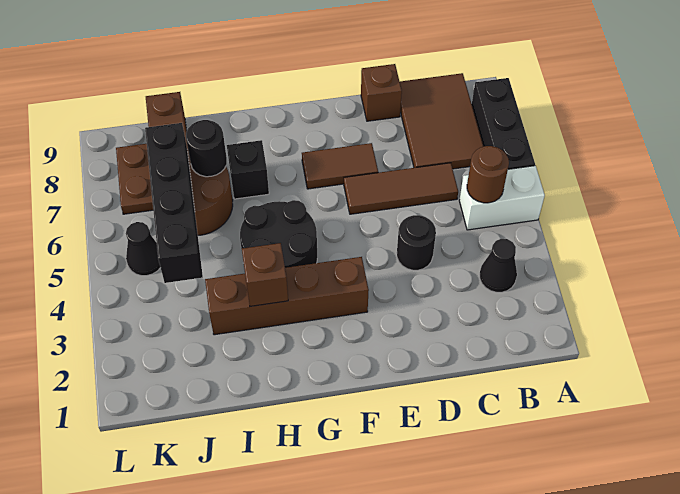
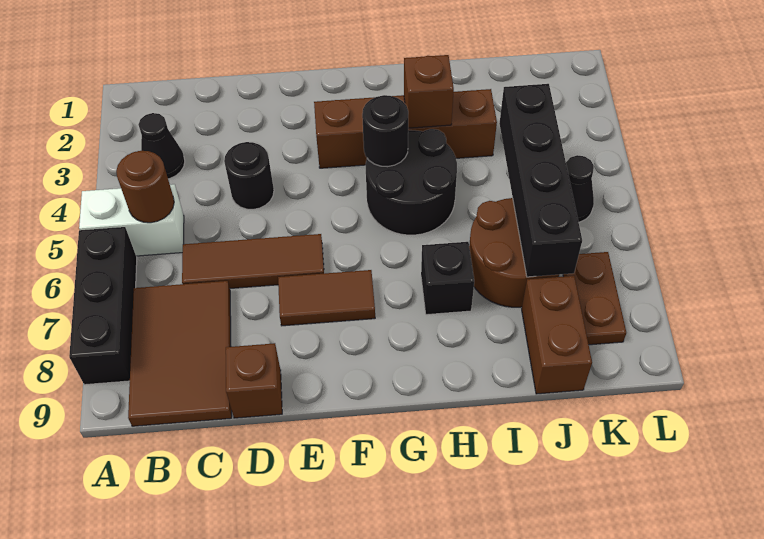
black 1x1 round brick [186,120,227,177] -> black 1x1 round brick moved to [362,95,409,167]

